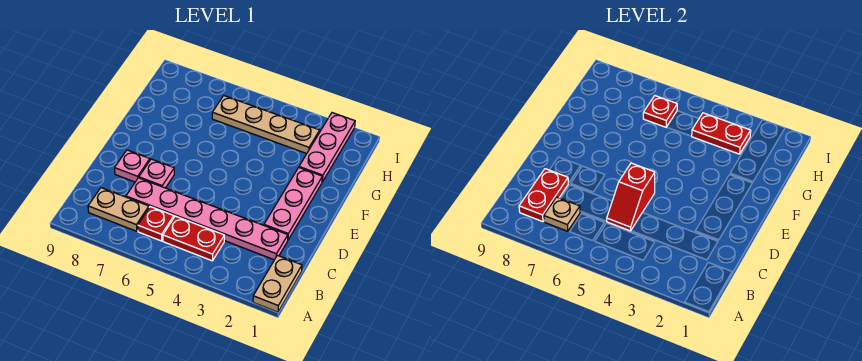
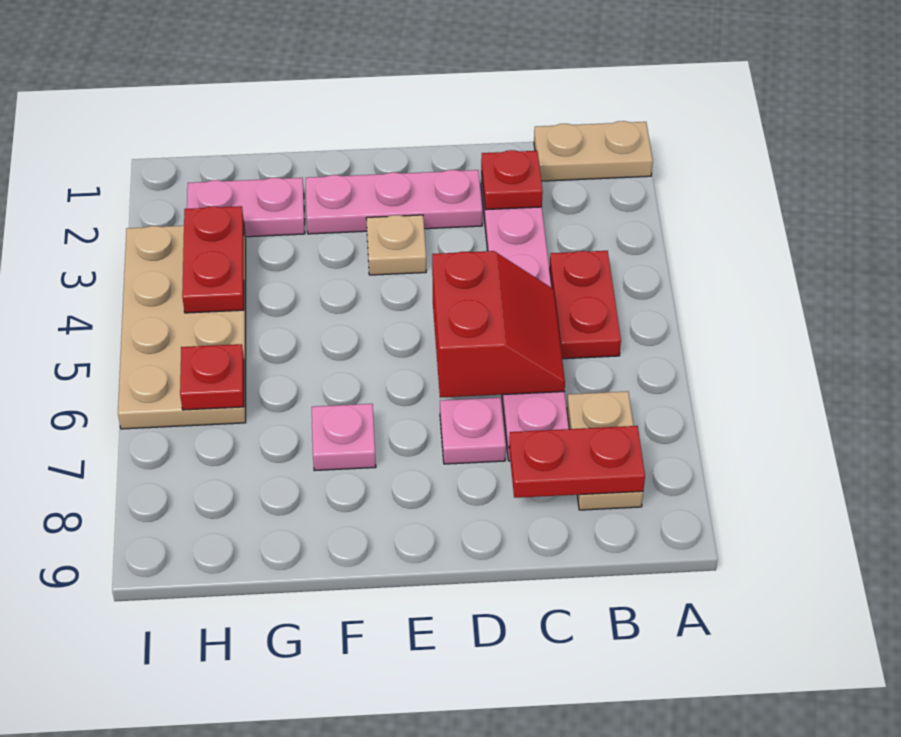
red 1x1 plate [138,207,174,241] -> red 1x1 plate moved to [481,150,543,210]
tan 1x1 plate [544,197,580,231] -> tan 1x1 plate moved to [366,215,426,275]
red 1x2 slope [607,163,655,231] -> red 2x2 slope [432,251,565,398]
pink 1x1 plate [115,150,150,182] -> pink 1x1 plate moved to [312,404,376,471]
pink 1x3 plate [299,113,355,182] -> pink 1x2 plate [187,178,305,237]
tan 1x4 plate [212,96,320,154] -> tan 2x4 plate [118,226,246,429]

